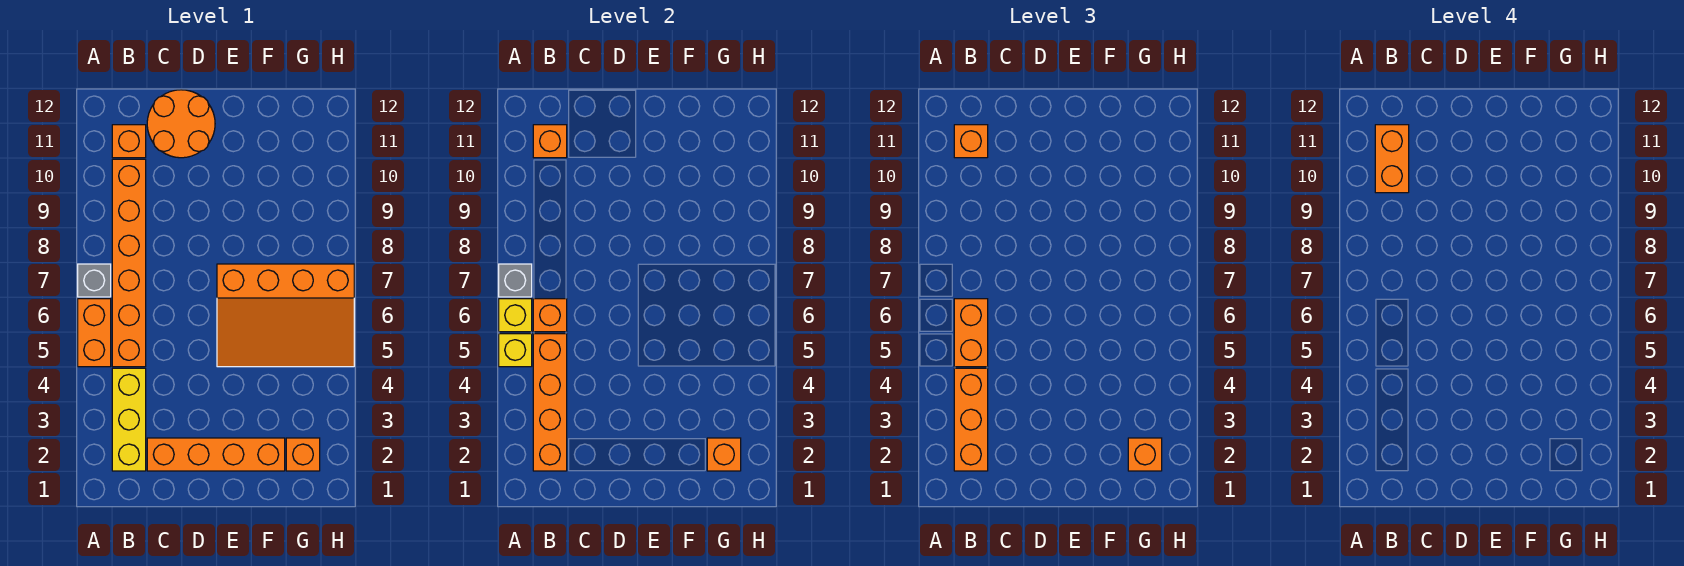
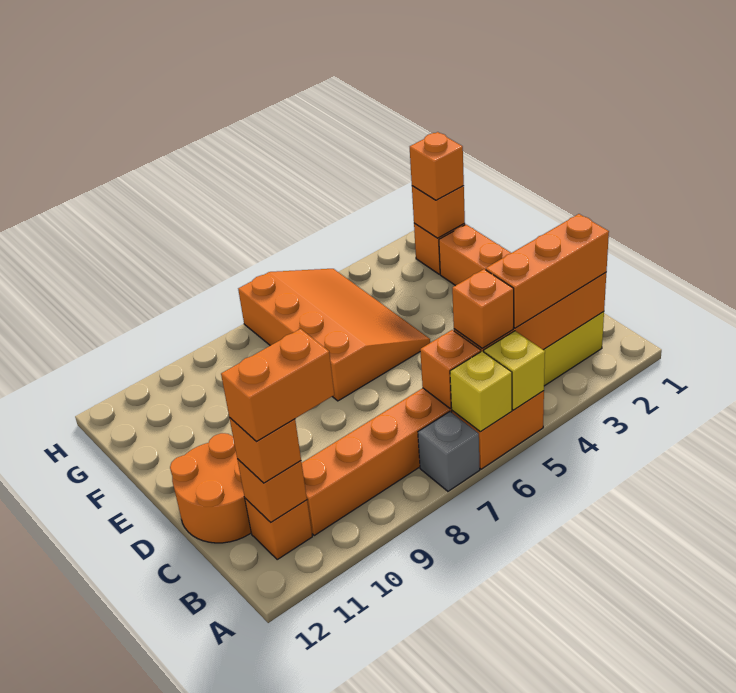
grey 1x1 brick [499,264,532,297] -> none
orange 1x2 brick [954,299,988,367] -> orange 1x1 brick [452,269,514,348]

